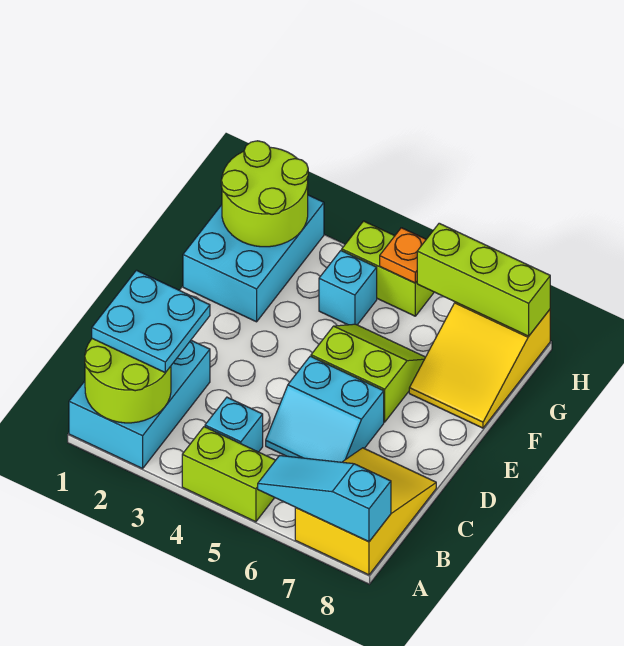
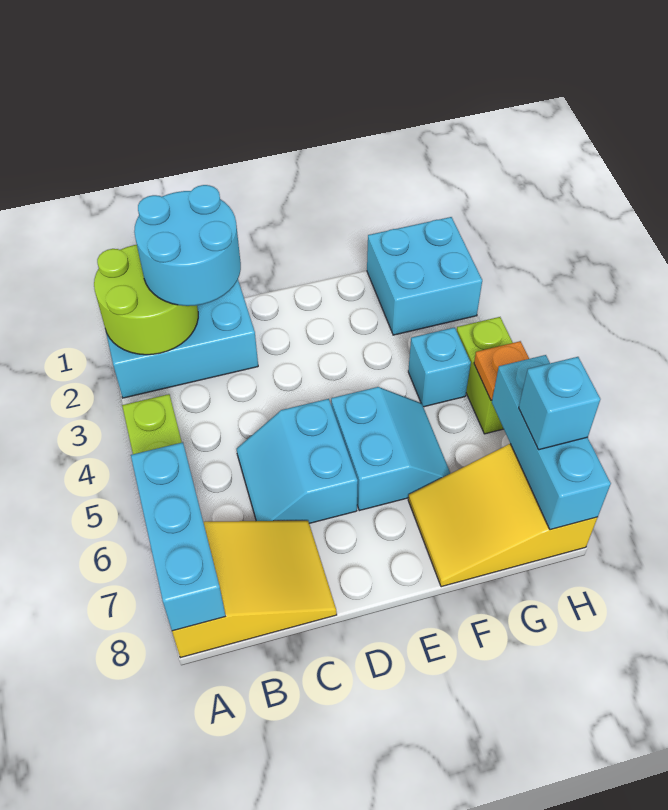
cyan 1x3 slope [258,456,391,542] -> cyan 1x3 brick [131,442,226,631]
cyan 2x2 plate [92,270,210,373] -> cyan 2x2 round brick [134,185,241,306]
cyan 1x1 brick [205,397,263,452] -> cyan 1x1 brick moved to [519,357,600,450]
lime 2x2 slope [311,324,425,422] -> cyan 2x2 slope [331,387,450,511]
cyan 2x3 brick [183,195,324,322] -> cyan 2x2 brick [367,217,482,335]
lime 2x2 round brick [221,141,308,247] -> none
lime 1x3 brick [417,223,550,336] -> cyan 1x3 brick [492,355,611,530]

